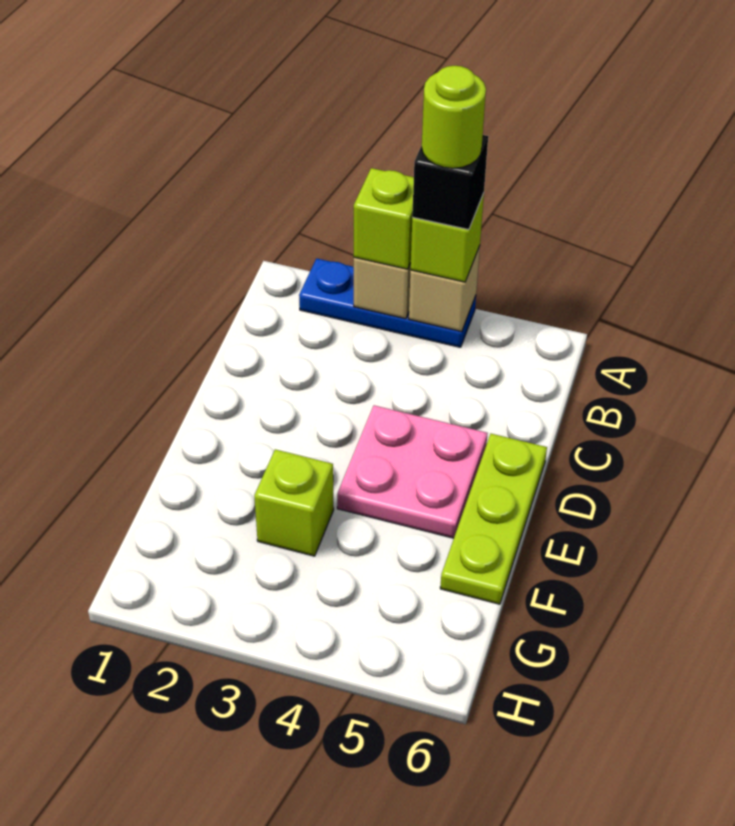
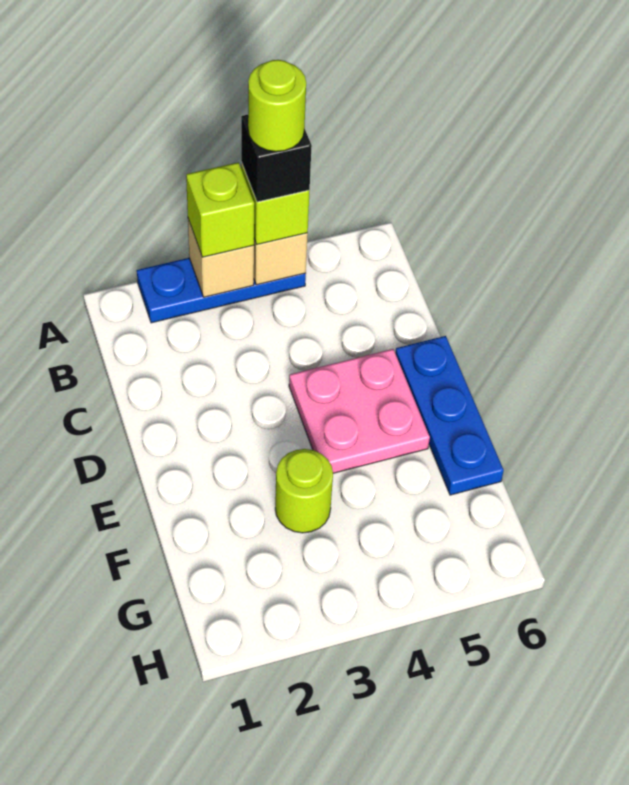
lime 1x3 plate [440,434,547,604] -> blue 1x3 plate [395,336,504,495]
lime 1x1 brick [254,449,334,556] -> lime 1x1 round brick [275,449,333,533]

